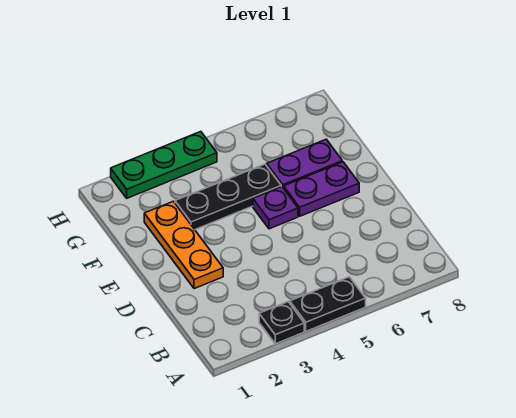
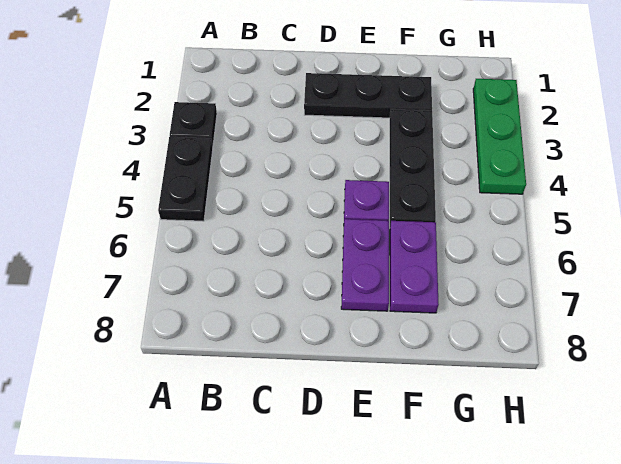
orange 1x3 plate [144,201,223,289] -> black 1x3 plate [304,73,432,118]

